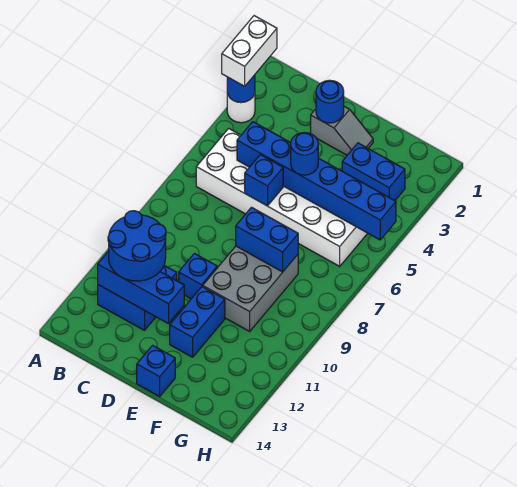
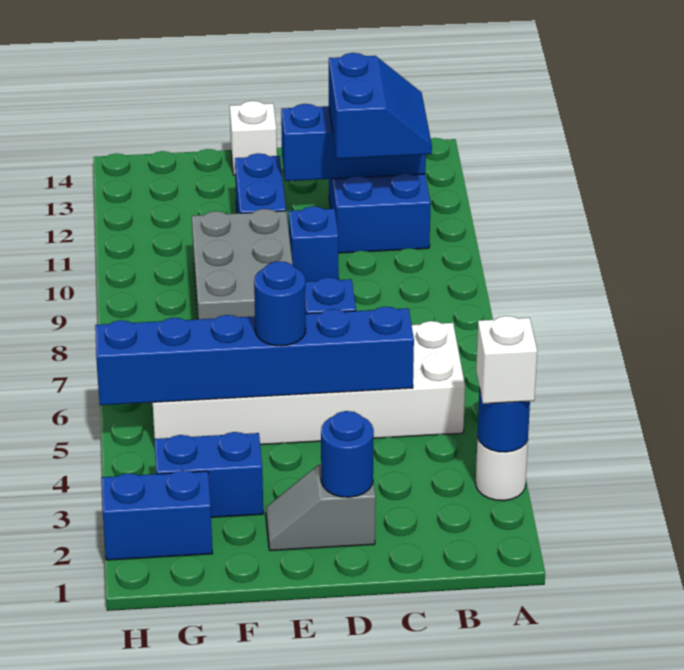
white 1x2 brick [222,16,277,86] -> white 1x1 brick [476,316,537,404]
blue 2x2 round brick [108,211,166,281] -> blue 2x2 slope [329,53,432,159]
blue 1x2 brick [236,207,298,272] -> blue 1x2 brick moved to [102,470,213,560]
blue 1x1 brick [137,345,175,397] -> white 1x1 brick [230,101,277,175]

